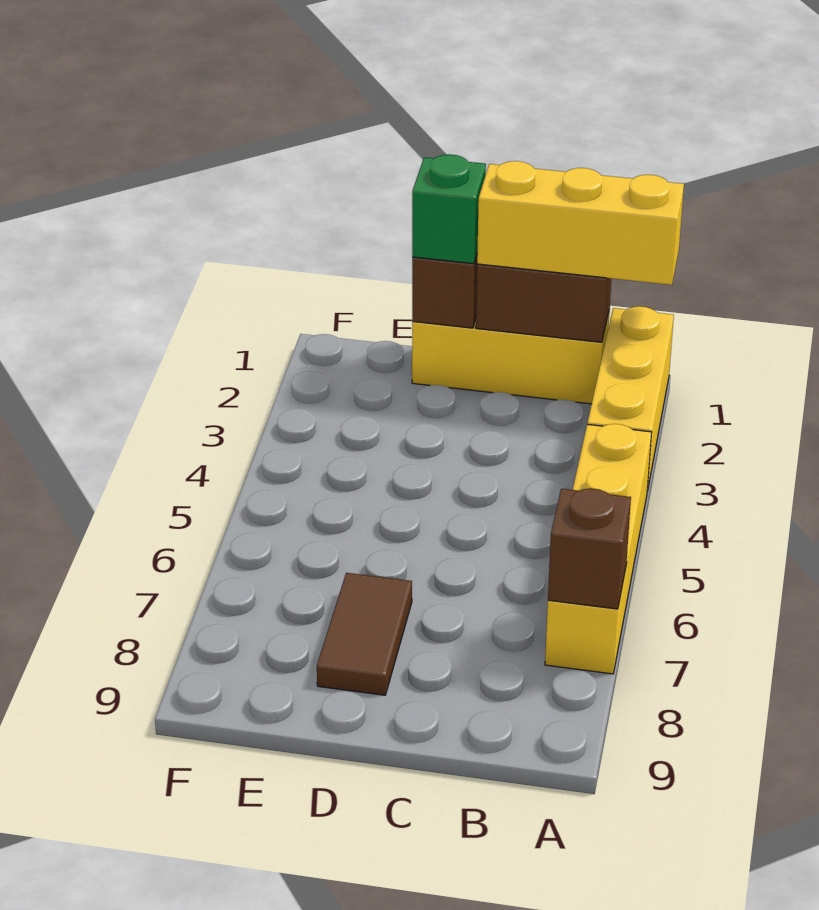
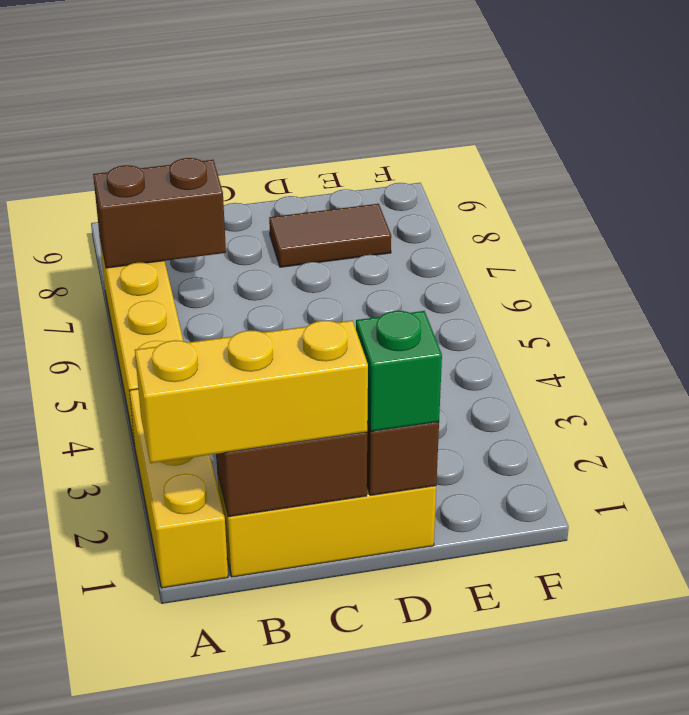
brown 1x1 brick [548,488,631,609] -> brown 1x2 brick [93,158,226,268]
brown 1x2 tile [317,573,412,695] -> brown 1x2 tile turned to [269,204,391,267]

